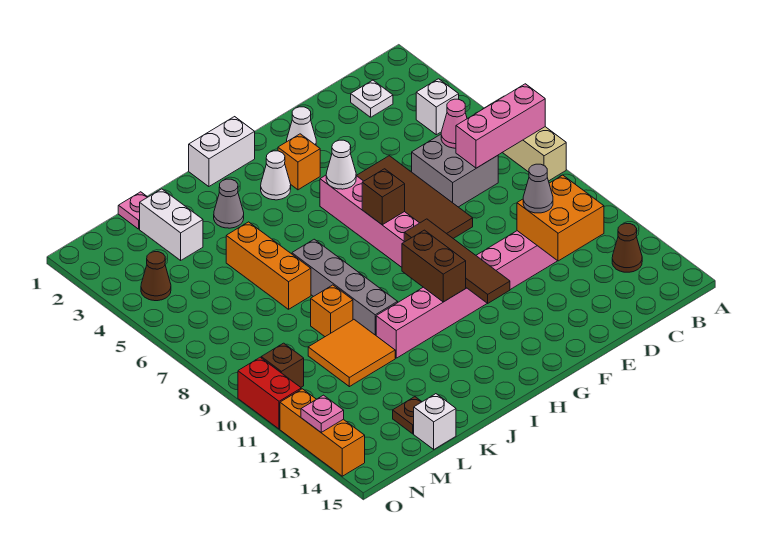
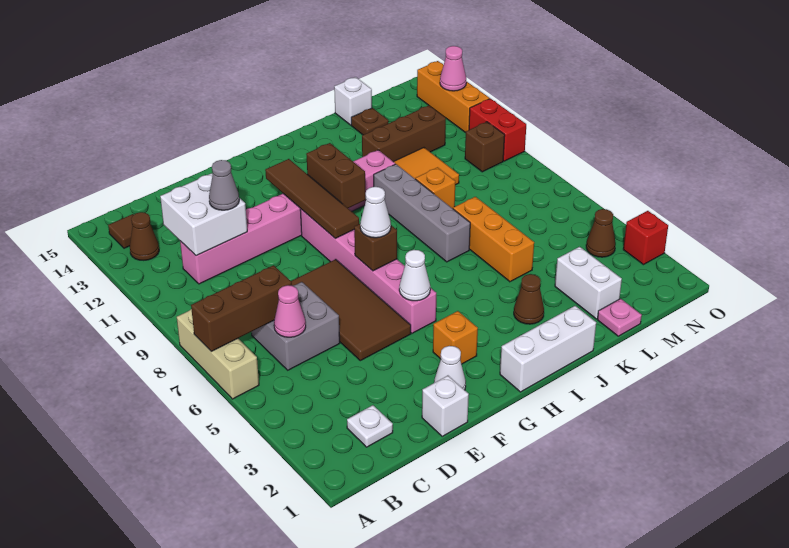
pink 1x3 brick [456,84,545,168] -> brown 1x3 brick [191,265,292,351]
white 1x1 brick [416,79,459,135] -> white 1x1 brick moved to [422,376,469,436]
none -> brown 1x1 tile [108,214,134,248]
orange 2x2 brick [517,175,604,261] -> white 2x2 brick [160,173,247,256]
white 1x2 brick [189,117,255,187] -> white 1x3 brick [500,306,596,392]
white 1x1 cone [261,151,291,200] -> white 1x1 cone moved to [360,187,391,238]
grey 1x1 cone [214,179,244,228] -> brown 1x1 cone [514,274,544,324]
none -> brown 1x3 brick [362,105,446,161]
none -> red 1x1 brick [623,211,668,265]
pink 1x1 plate [301,395,344,432] -> pink 1x1 cone [440,46,466,91]

